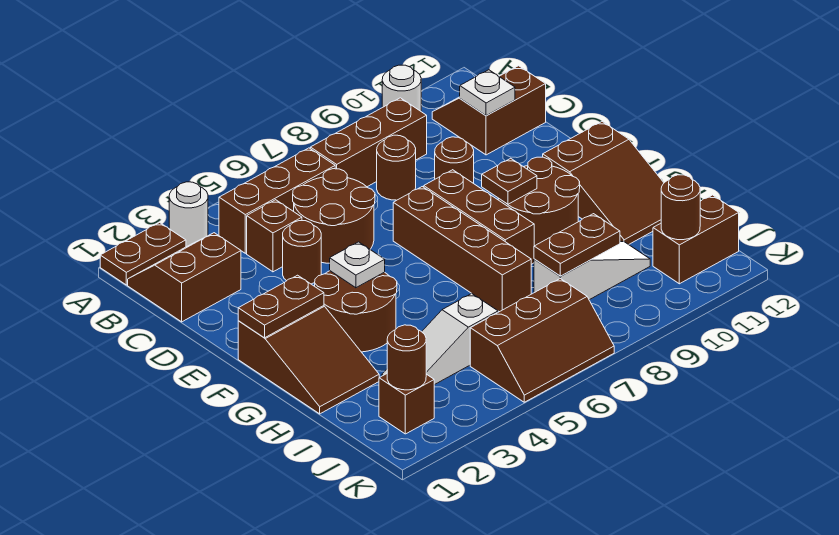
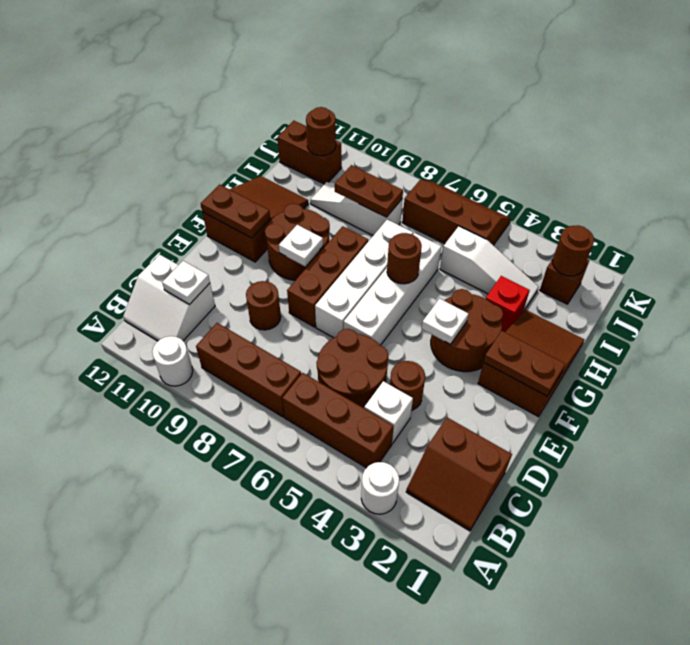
brown 1x2 plate [100,223,186,285] -> brown 1x2 plate moved to [201,184,270,238]
brown 2x2 slope [432,66,546,155] -> white 2x2 slope [123,255,215,341]
brown 1x1 brick [247,200,302,272] -> white 1x1 brick [364,381,413,444]
brown 1x1 round brick [377,135,416,200] -> brown 1x1 round brick moved to [387,233,422,284]
none -> white 1x4 brick [344,233,441,345]
brown 1x4 brick [393,187,531,312] -> white 1x4 brick [315,219,413,338]
brown 1x1 plate [482,158,537,204] -> white 1x1 plate [279,225,323,266]
none -> red 1x1 brick [486,276,530,332]

